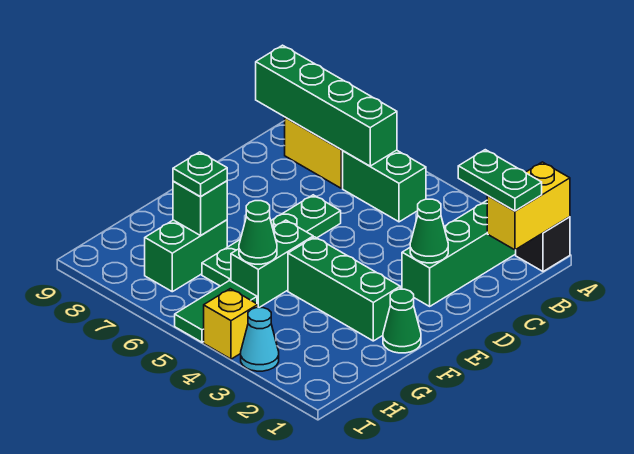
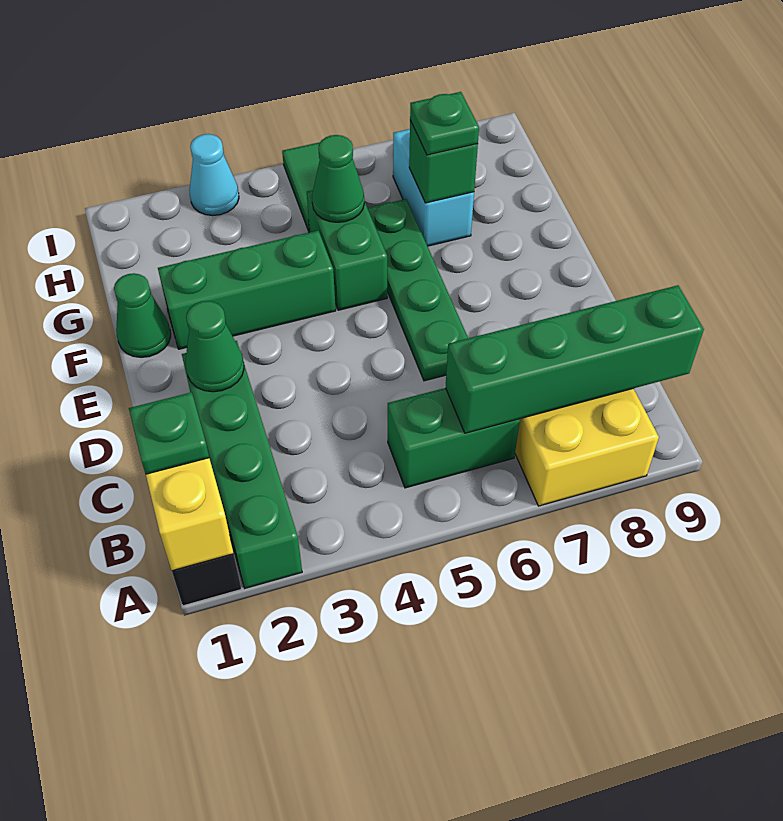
green 1x2 plate [458,150,542,211] -> green 1x1 plate [129,392,209,474]
green 1x2 brick [145,220,227,292] -> cyan 1x2 brick [393,129,474,246]
yellow 1x1 brick [204,289,258,359] -> none

